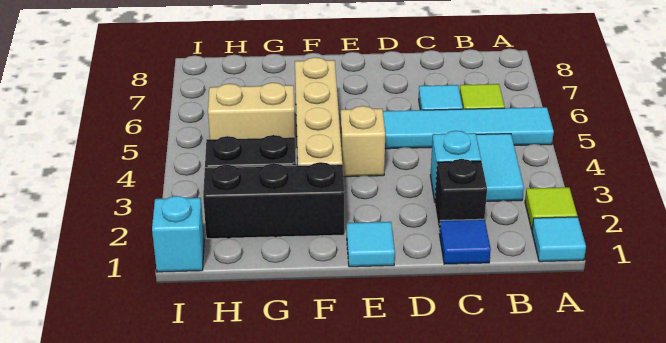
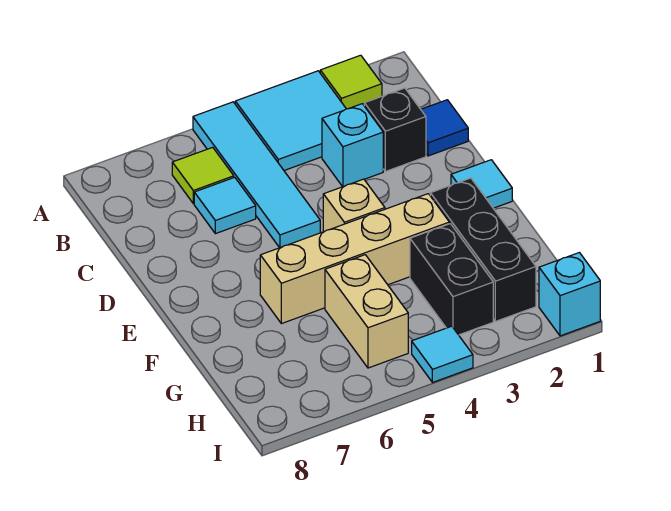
cyan 1x1 tile [532,217,586,262] -> cyan 1x1 tile moved to [412,326,473,383]
cyan 1x2 tile [476,134,524,201] -> cyan 2x2 tile [235,71,346,170]

